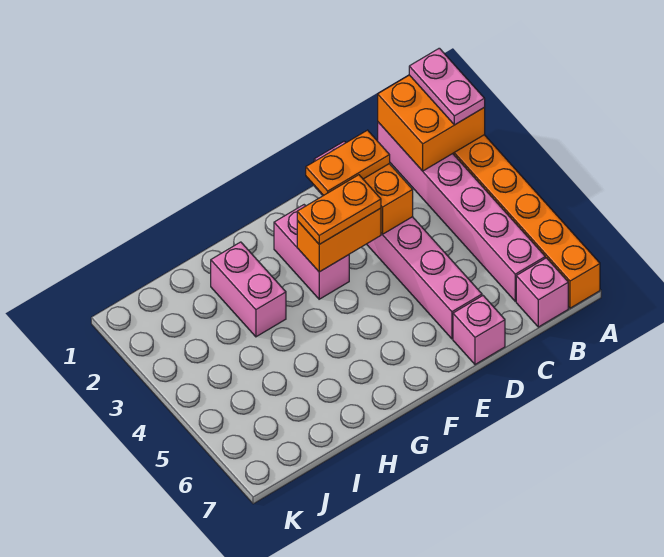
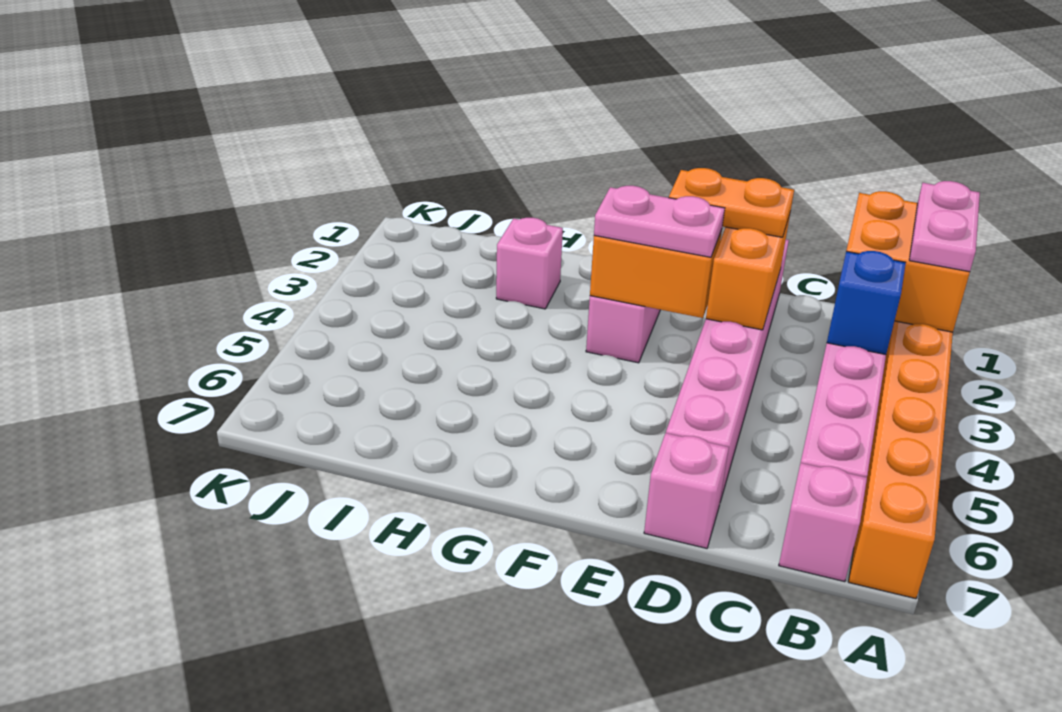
none -> blue 1x1 brick [827,251,906,355]
orange 1x2 plate [297,175,381,244] -> pink 1x2 plate [594,186,725,257]
pink 1x2 brick [211,242,286,337] -> pink 1x1 brick [496,218,563,309]

